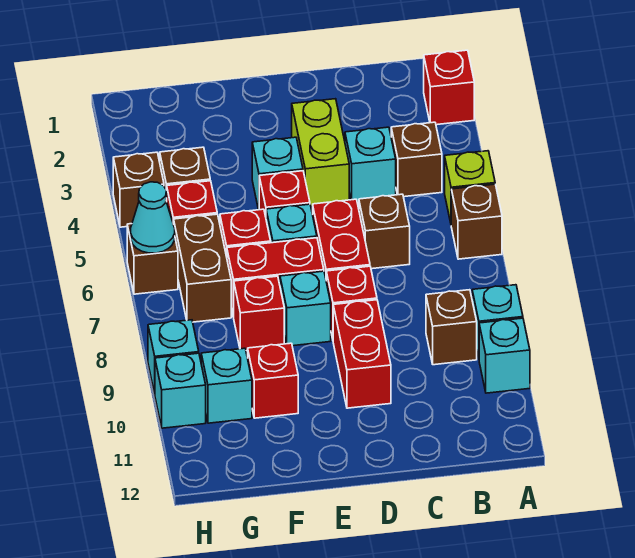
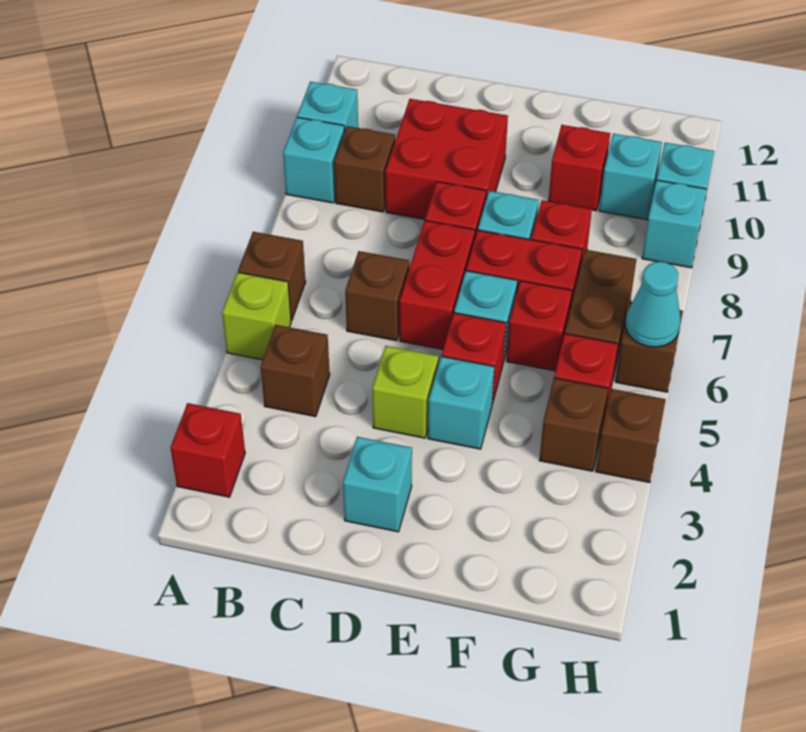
cyan 1x1 brick [345,127,396,202] -> cyan 1x1 brick moved to [343,437,412,532]
lime 1x2 brick [292,99,349,207] -> lime 1x1 brick [372,346,438,438]
red 1x2 brick [333,300,391,408] -> red 2x2 brick [385,99,508,220]

